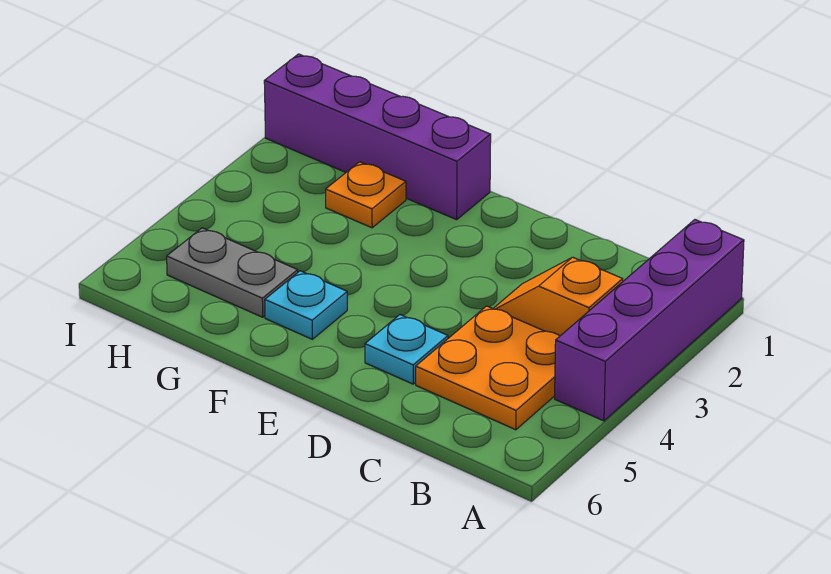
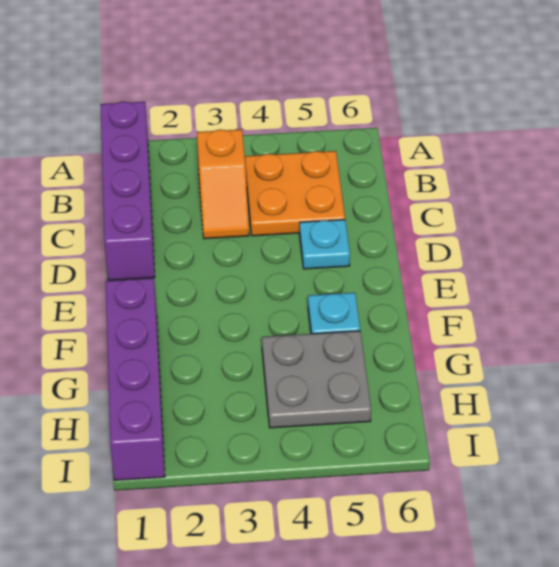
purple 1x4 brick [555,220,744,421] -> purple 1x4 brick turned to [100,101,155,280]
orange 1x1 plate [326,162,406,228] -> none
grey 1x2 plate [167,228,298,317] -> grey 2x2 plate [262,331,371,428]

